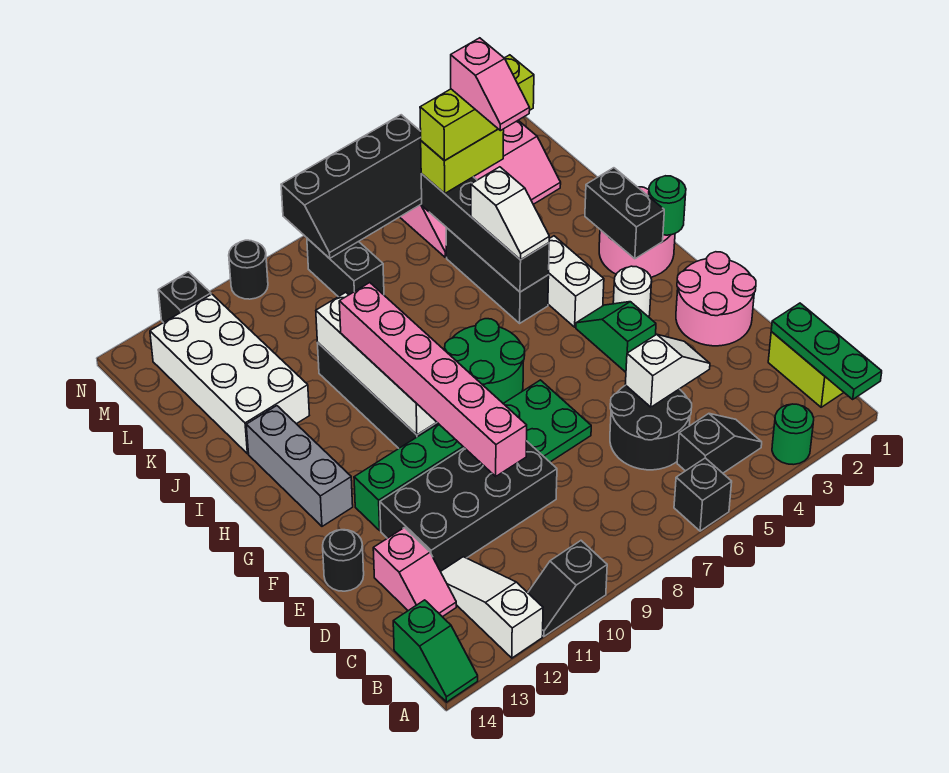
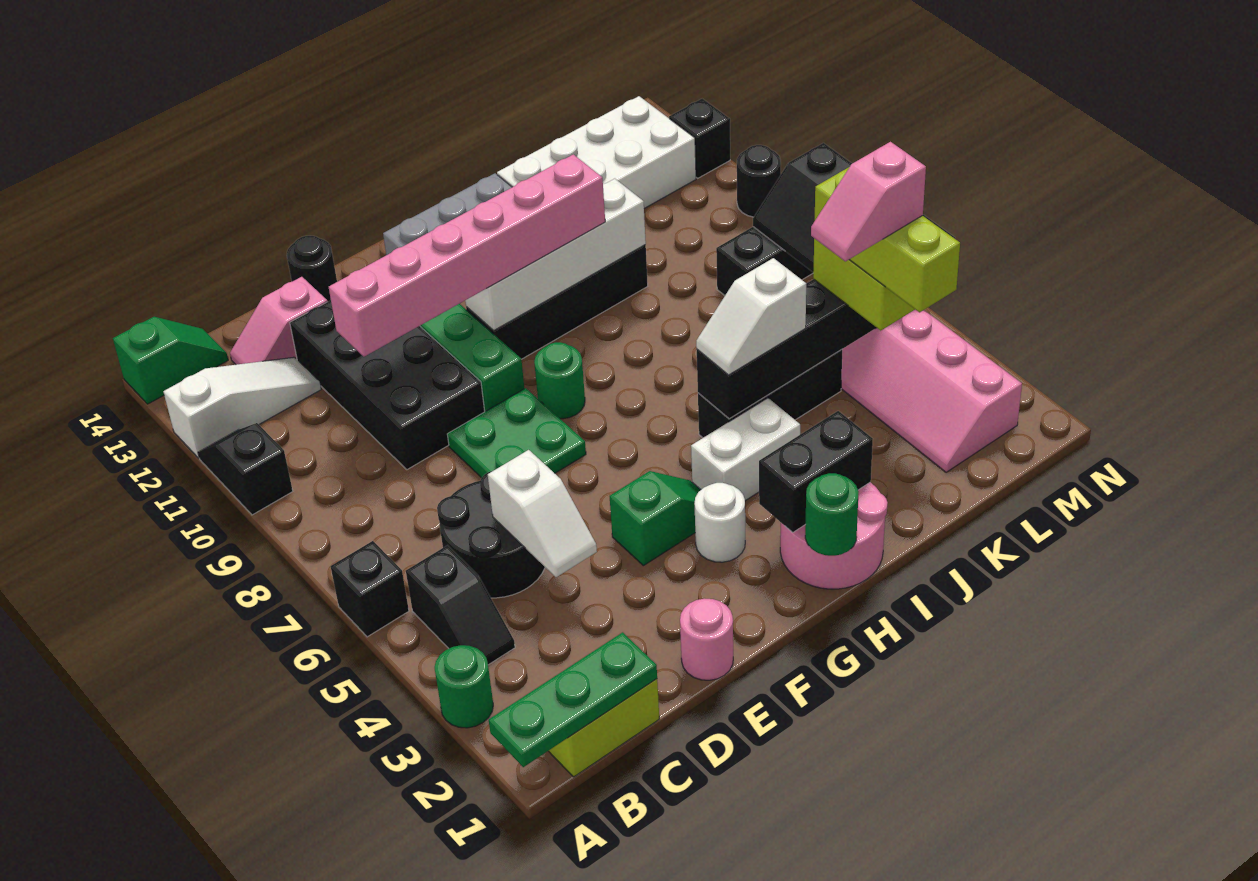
green 1x2 slope [393,600,478,702] -> green 1x2 slope turned to [113,317,228,404]
pink 2x2 round brick [676,252,756,346] -> pink 1x1 round brick [680,599,733,680]
green 2x2 round brick [445,319,525,403] -> green 1x1 round brick [534,342,585,419]

